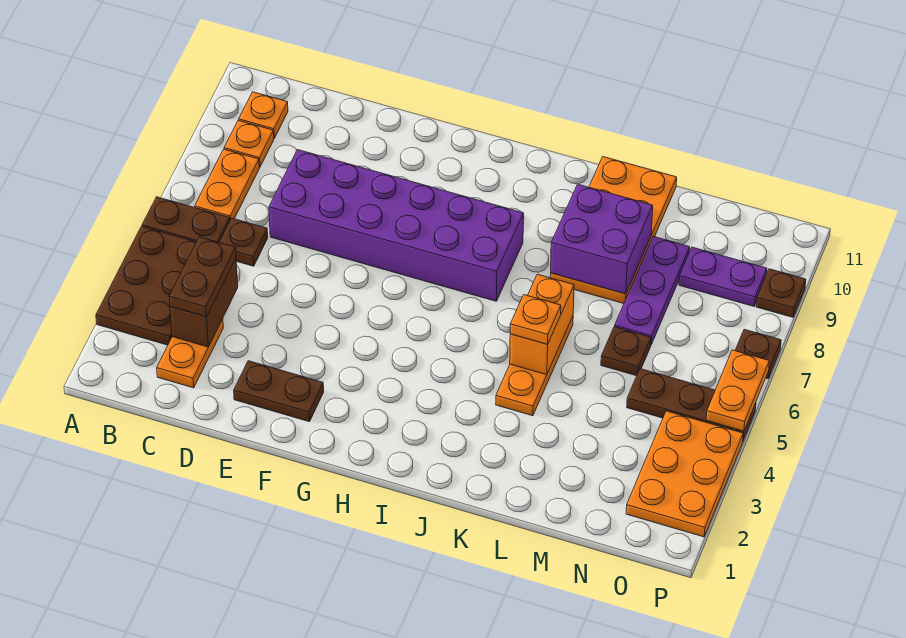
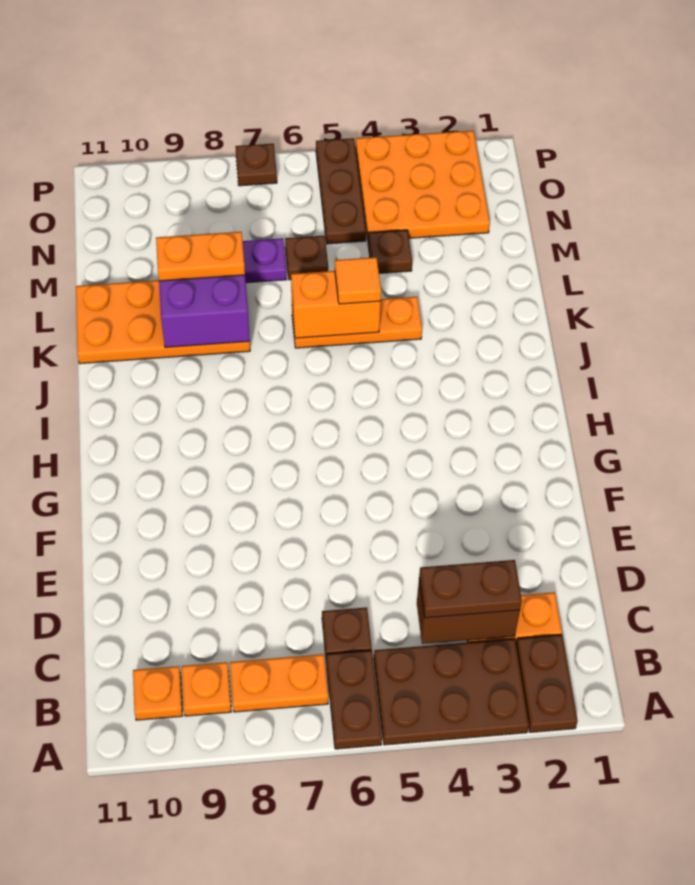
purple 2x6 brick [269,150,524,301] -> none
brown 1x2 plate [234,361,324,422] -> brown 1x2 plate moved to [516,635,578,732]
orange 1x1 plate [510,295,561,344] -> orange 1x1 tile [335,257,381,304]
purple 1x2 plate [679,247,767,306] -> none
orange 2x3 plate [626,411,743,537] -> orange 3x3 plate [356,131,490,239]
orange 1x2 plate [706,350,769,431] -> orange 1x2 plate moved to [156,232,245,281]
brown 1x1 plate [756,269,806,317] -> brown 1x1 plate moved to [368,230,412,273]

